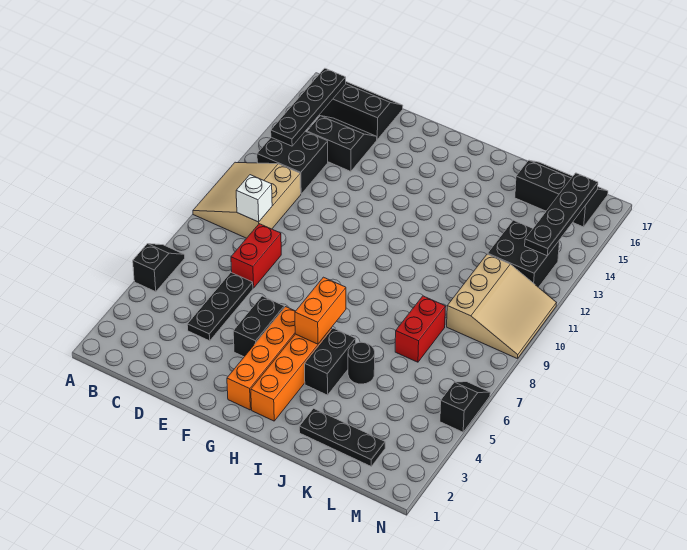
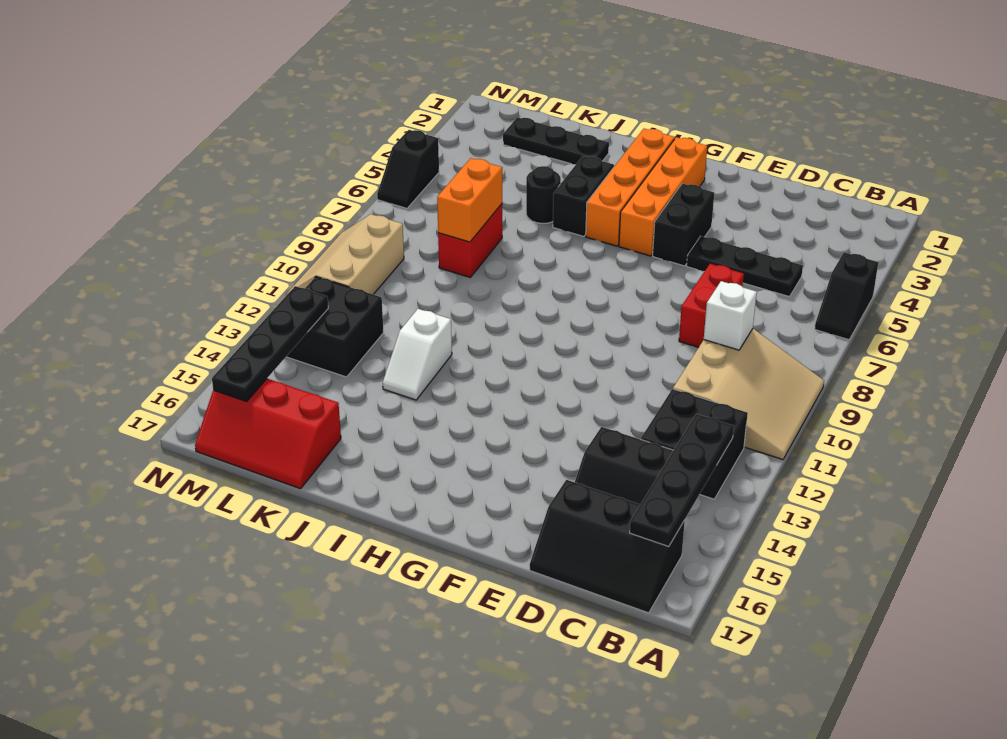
black 1x3 plate [187,272,253,341] -> black 1x3 plate turned to [687,236,803,297]
orange 1x2 brick [295,277,346,344] -> orange 1x2 brick moved to [437,158,502,242]
none -> white 1x2 slope [383,309,452,400]
black 2x3 slope [515,160,608,227] -> red 2x3 slope [195,379,341,489]
tan 3x3 slope [447,254,556,359] -> tan 2x3 slope [286,214,404,296]

